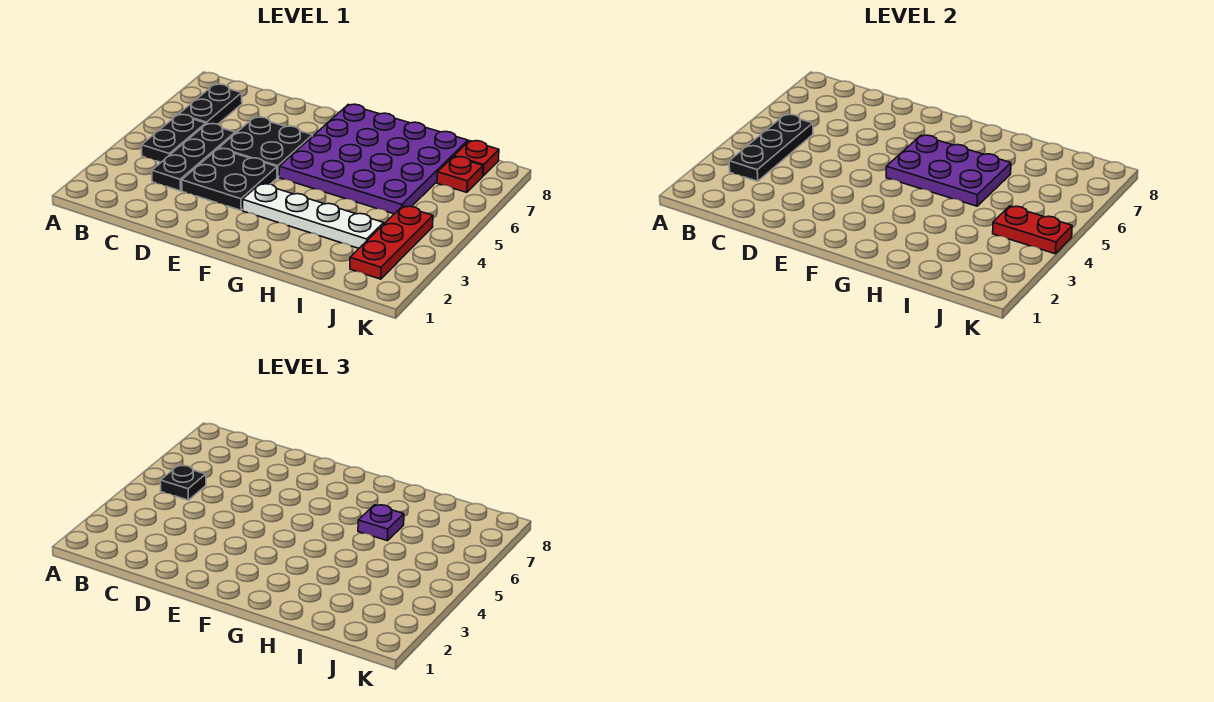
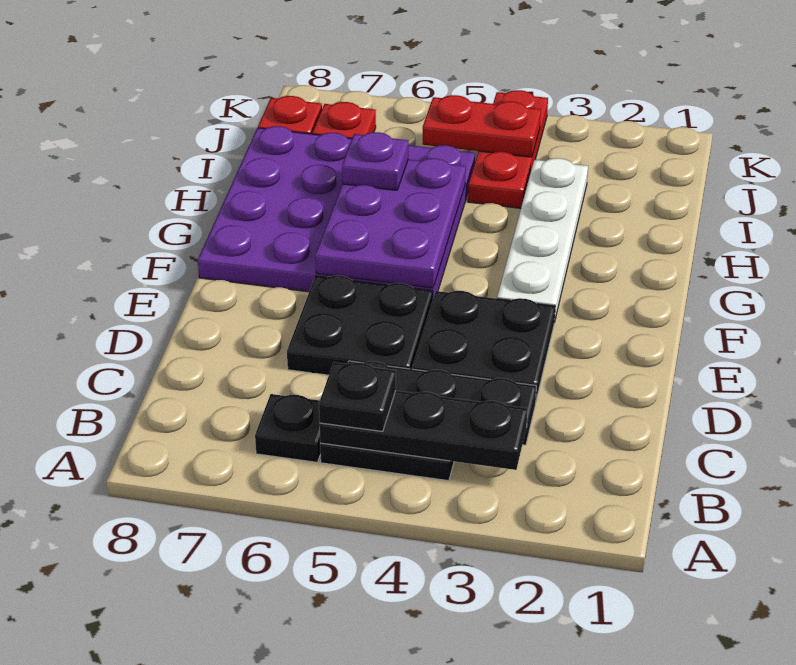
black 1x2 plate [179,84,242,124] -> black 1x1 plate [255,394,321,462]
red 1x3 plate [350,206,433,279] -> red 1x3 plate turned to [468,90,548,208]
red 1x2 plate [993,206,1072,254] -> red 1x2 plate turned to [423,95,541,157]

